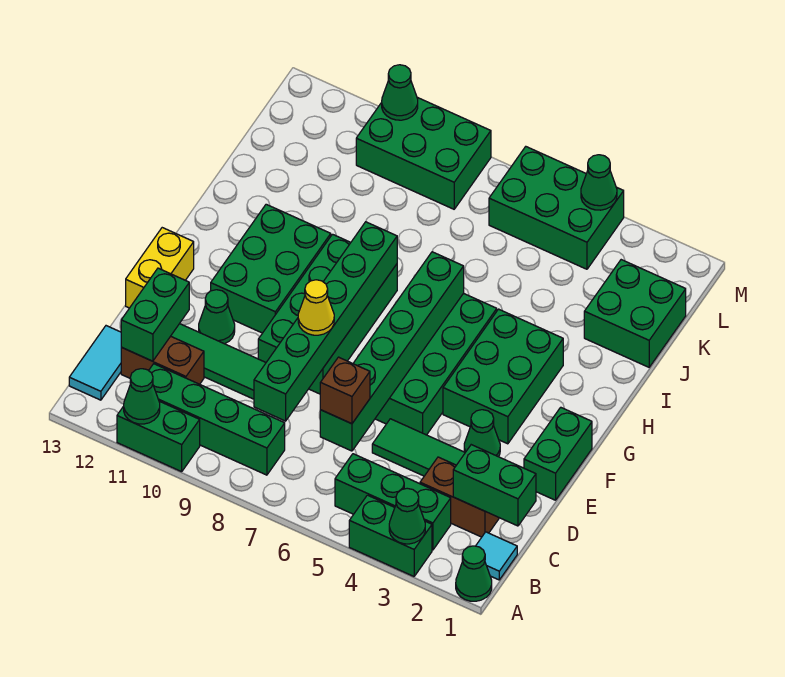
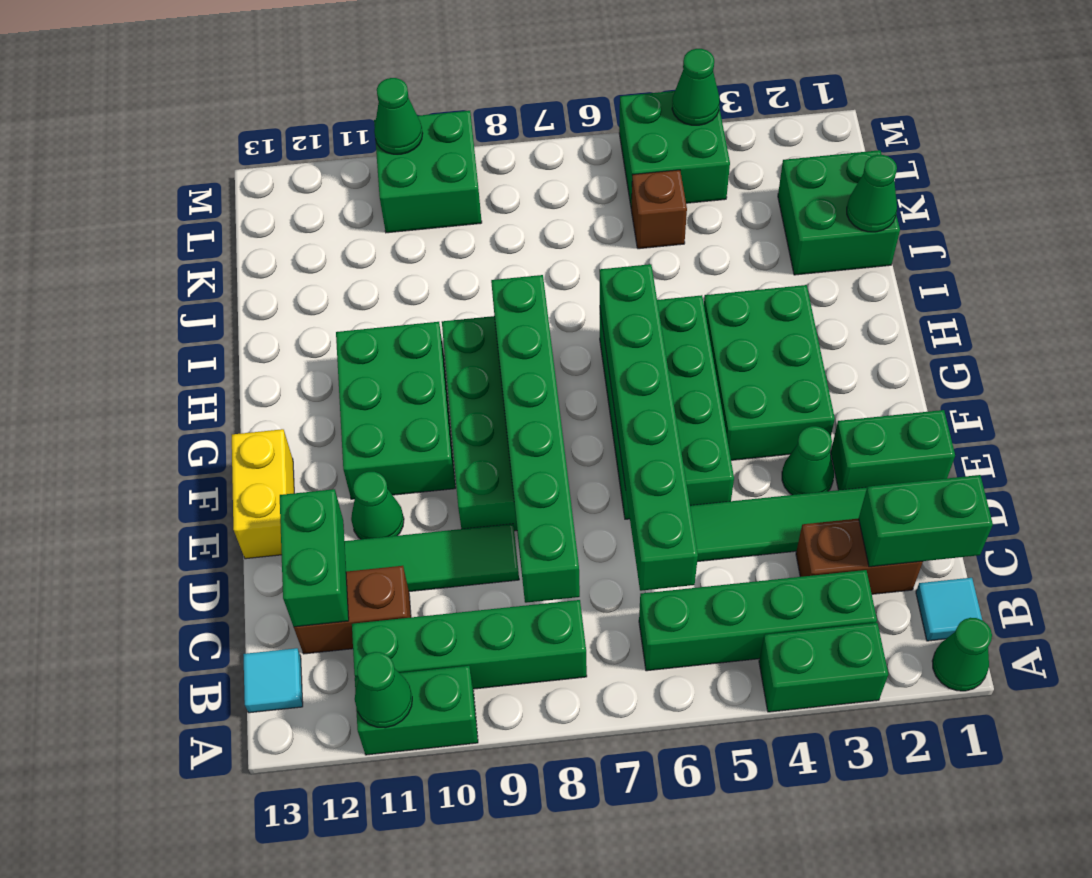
green 1x1 cone [389,488,425,544] -> green 1x1 cone moved to [847,155,897,232]
green 1x3 brick [335,454,451,550] -> green 1x4 brick [639,570,877,671]
cyan 1x2 tile [69,326,121,400] -> cyan 1x1 tile [243,648,303,713]
brown 1x1 brick [320,357,370,424] -> brown 1x1 brick moved to [631,170,687,249]
green 1x2 brick [524,407,592,500] -> green 1x2 brick turned to [831,410,955,490]
yellow 1x1 cone [298,280,334,335] -> none
green 2x3 brick [489,147,624,269] -> green 2x2 brick [619,91,730,206]
green 2x3 brick [356,97,491,209] -> green 2x2 brick [374,111,482,233]

